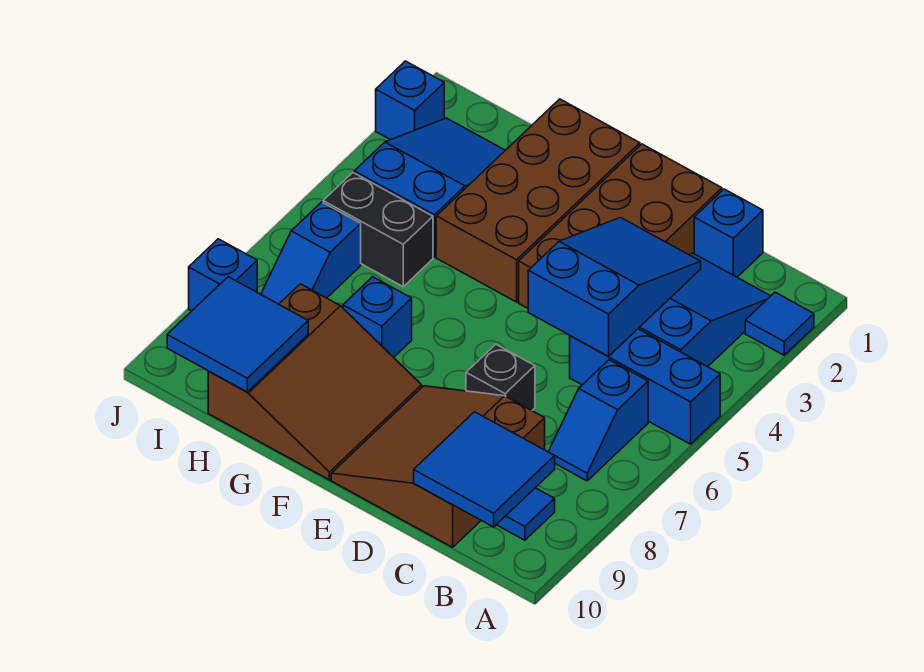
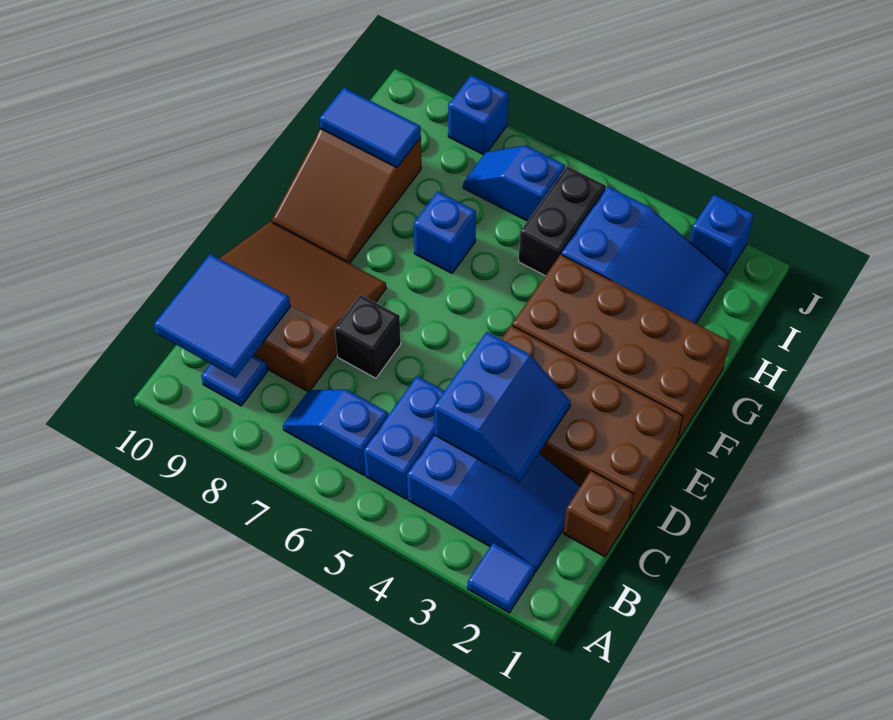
blue 1x3 brick [570,329,720,444] -> blue 1x2 brick [364,376,445,499]
blue 1x1 brick [694,189,763,277] -> brown 1x1 brick [563,471,634,557]
blue 2x3 slope [528,218,701,356] -> blue 2x2 slope [434,332,571,482]
brown 3x3 slope [208,284,422,480] -> brown 2x3 slope [272,129,421,264]
blue 2x2 tile [167,277,308,392] -> blue 1x2 tile [320,88,421,168]

